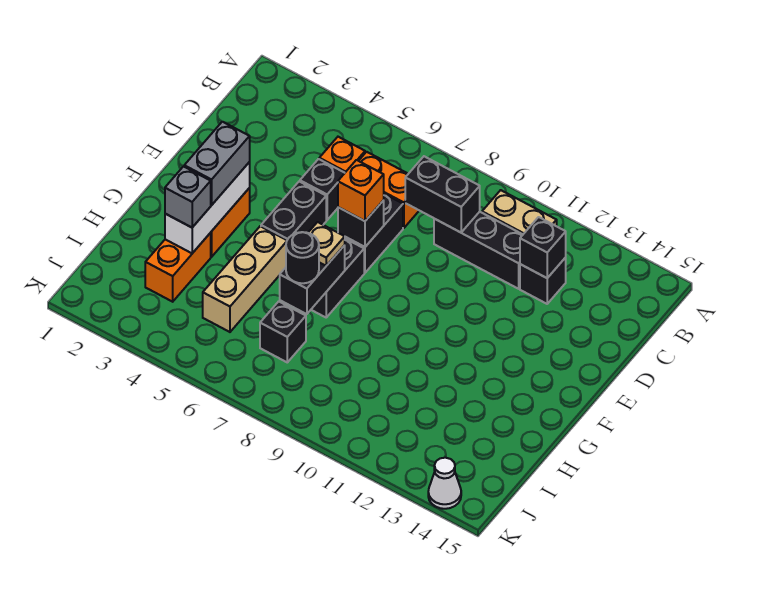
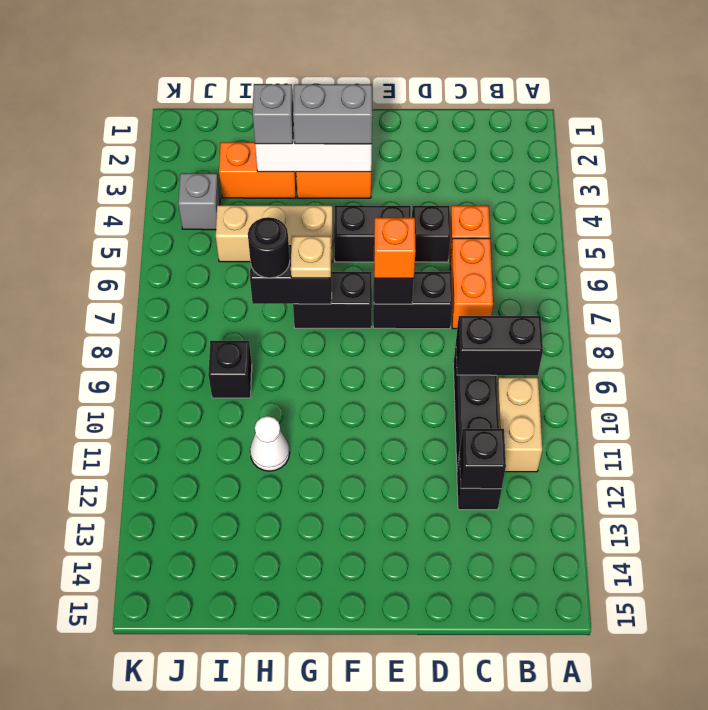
black 1x2 brick [405,156,480,232] -> black 1x2 brick turned to [456,316,543,375]
black 1x1 brick [260,301,306,362] -> black 1x1 brick moved to [208,341,252,398]
none -> grey 1x1 brick [178,173,220,230]
white 1x1 cone [428,458,461,509] -> white 1x1 cone moved to [250,416,290,471]

